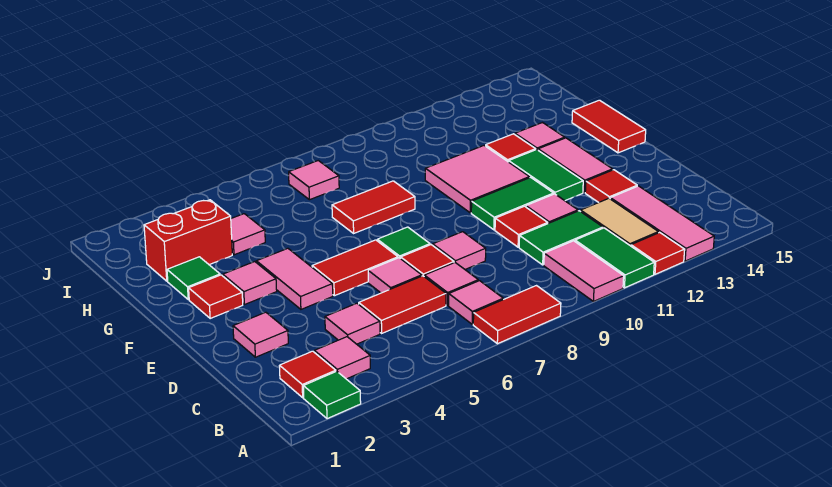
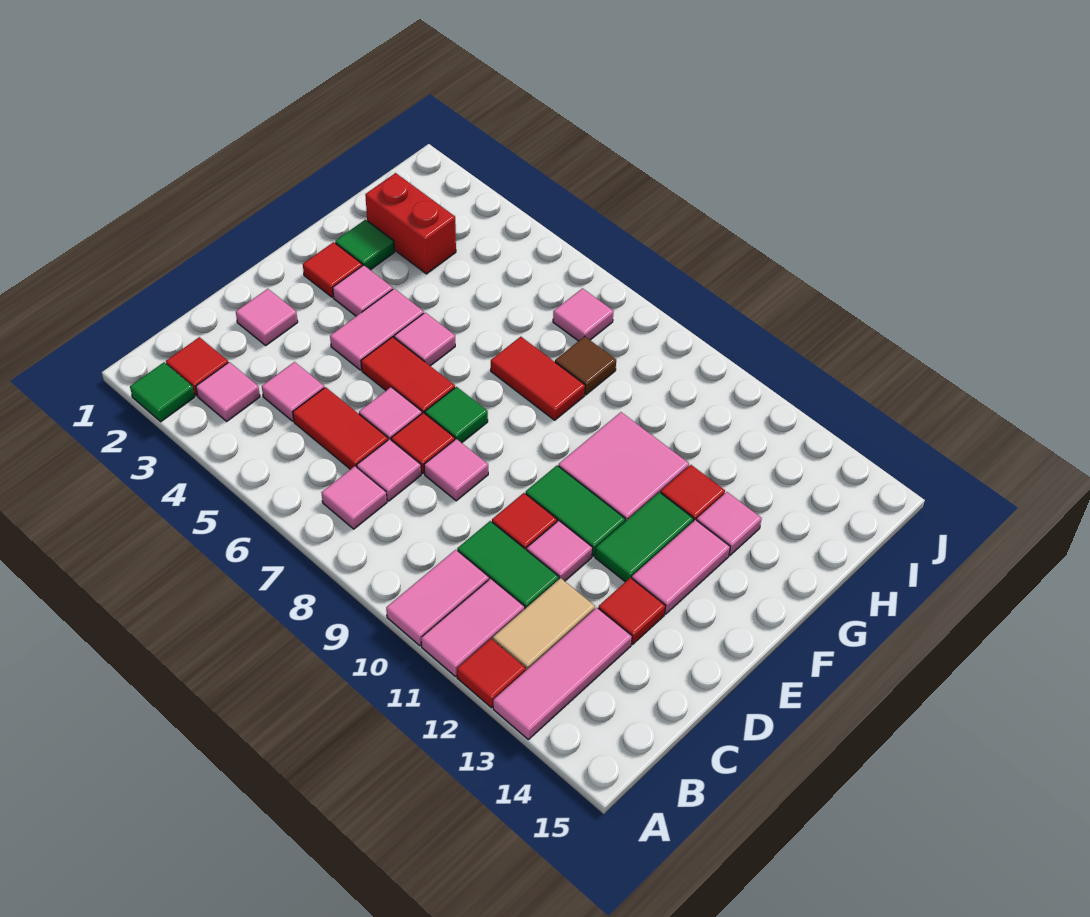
red 1x2 tile [473,286,561,344] -> none
green 1x2 tile [575,228,654,288] -> pink 1x2 tile [421,578,525,676]
red 1x2 tile [572,100,646,153] -> none
pink 1x1 tile [231,214,265,255] -> pink 1x1 tile moved to [394,313,455,366]
none -> brown 1x1 tile [555,336,616,395]

